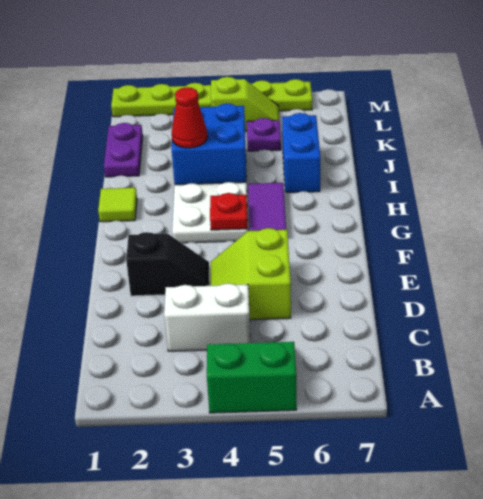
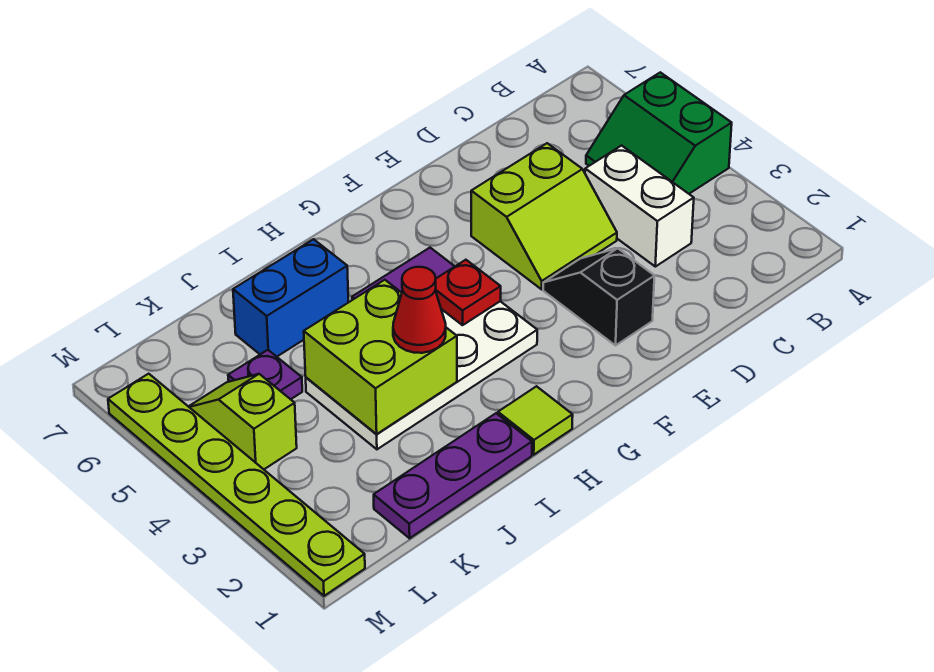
blue 2x2 brick [172,103,246,185] -> lime 2x2 brick [304,280,457,434]
purple 1x2 plate [104,123,143,177] -> purple 1x3 plate [374,413,532,538]

